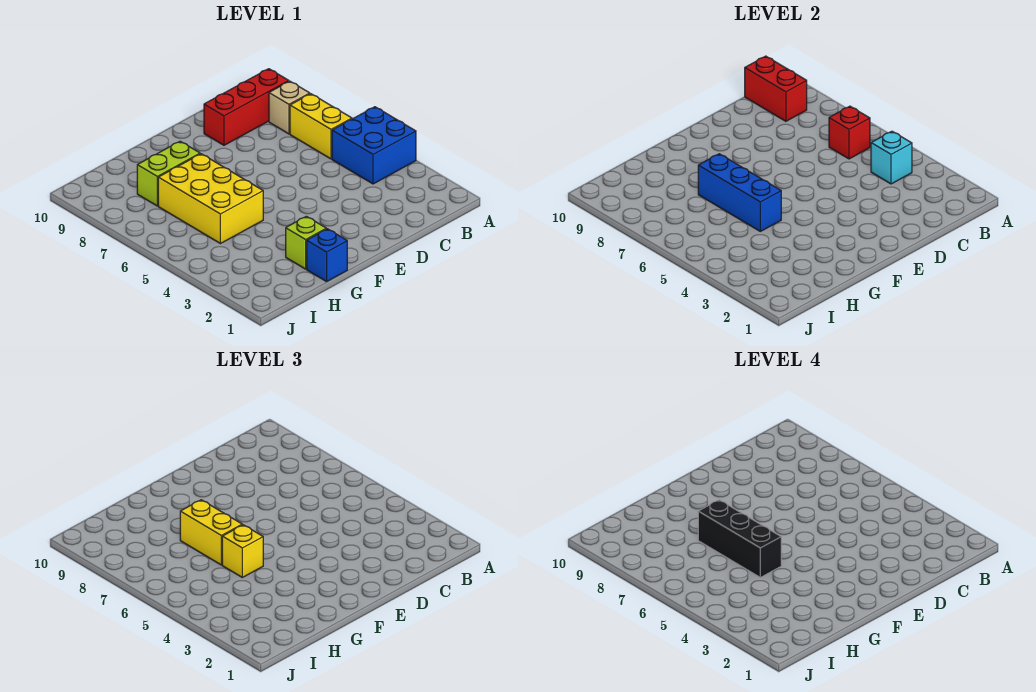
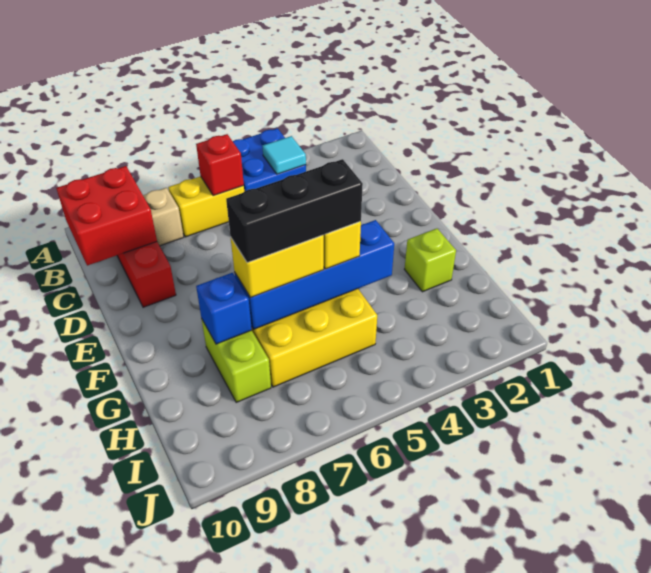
cyan 1x1 brick [871,131,912,184] -> cyan 1x1 tile [262,136,306,174]
red 1x2 brick [745,56,807,121] -> red 2x2 brick [56,166,157,266]
blue 1x1 brick [307,229,347,282] -> blue 1x1 brick moved to [196,273,252,344]
blue 1x3 brick [698,154,781,231] -> blue 1x4 brick [235,220,394,329]

